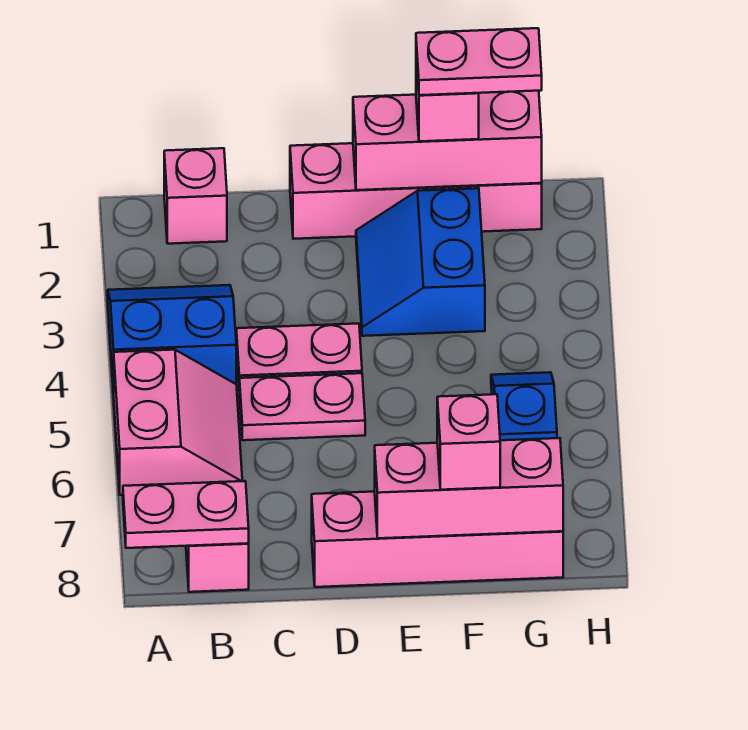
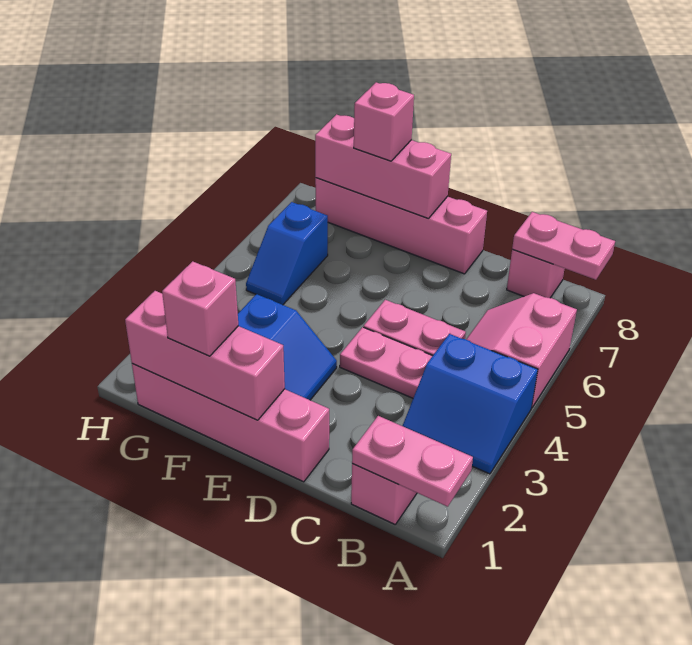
pink 1x2 plate [416,28,542,95] -> pink 1x2 plate moved to [352,416,473,507]

